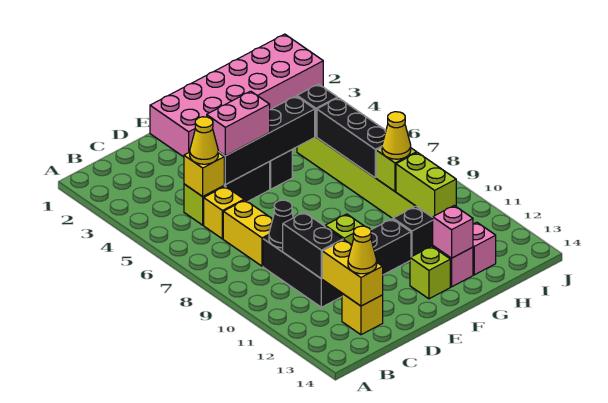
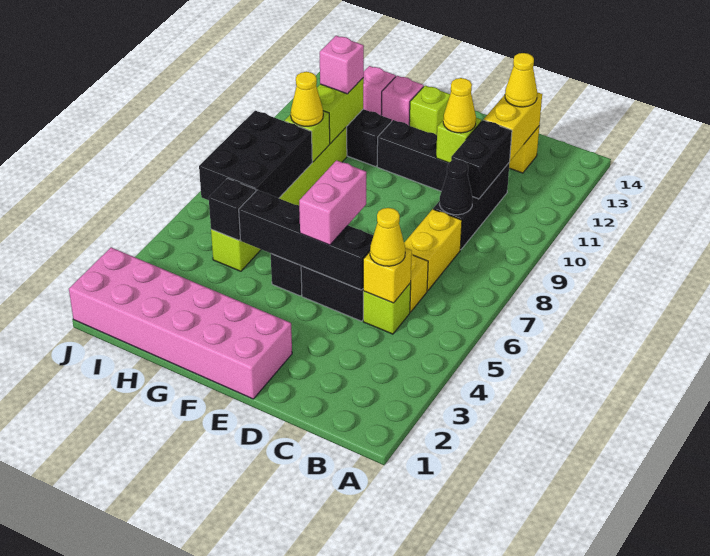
pink 1x2 brick [207,91,270,156] -> pink 1x2 brick turned to [299,160,366,245]
none -> yellow 1x1 cone [443,78,476,133]
pink 1x1 brick [433,206,473,258] -> pink 1x1 brick moved to [320,36,364,94]
black 1x3 brick [317,98,386,178] -> black 2x3 brick [199,111,312,200]

